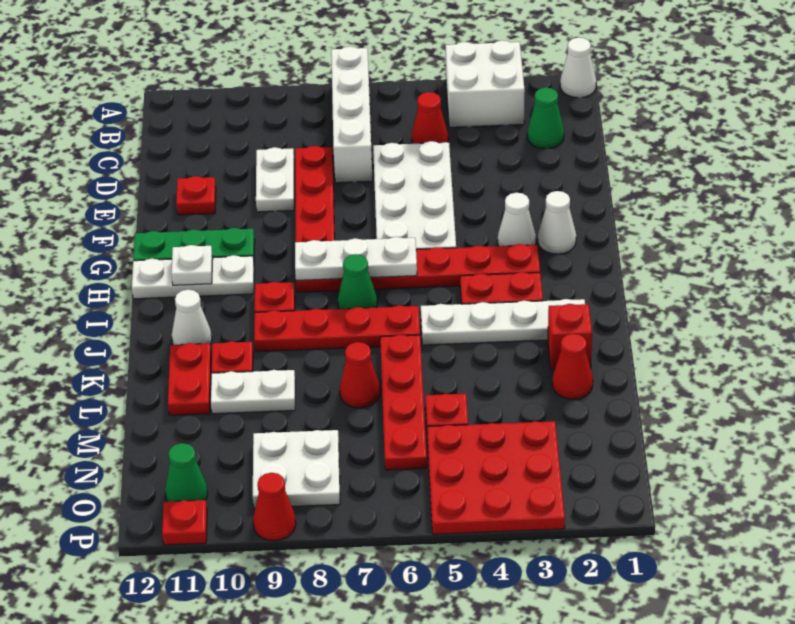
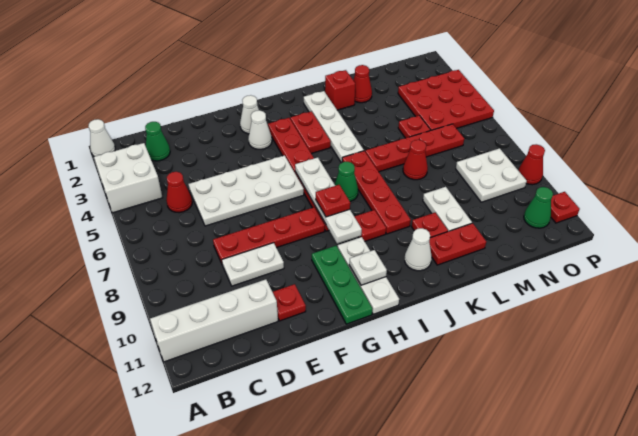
white 1x4 brick [331,46,373,183] -> white 1x4 brick moved to [150,279,278,362]
white 1x3 plate [295,237,417,280] -> white 1x4 plate [295,157,362,244]
none -> red 1x1 plate [316,185,350,217]

